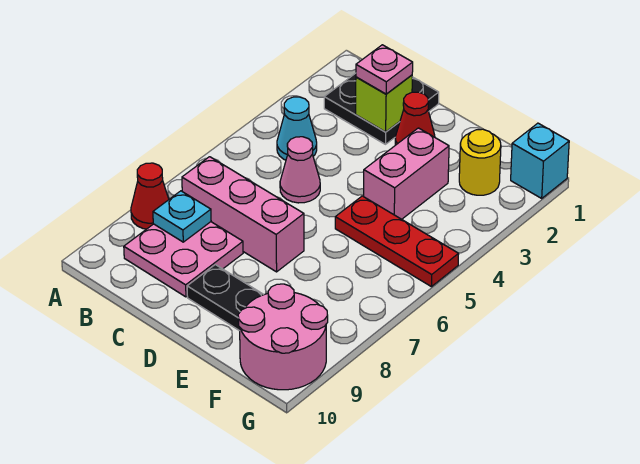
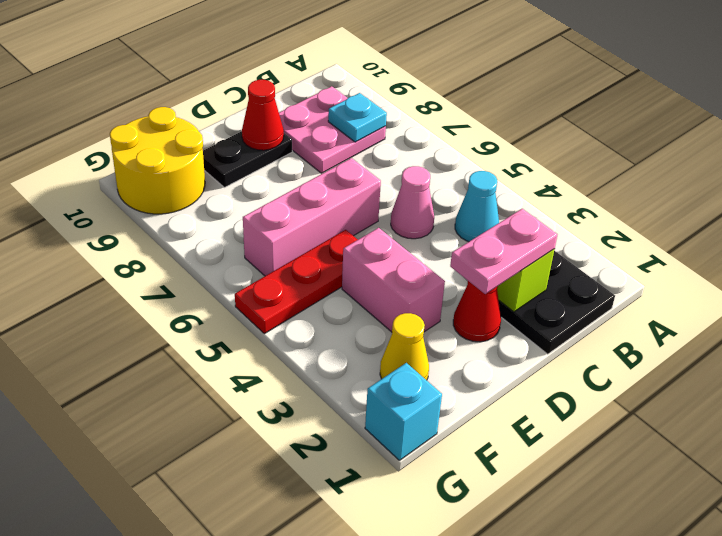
red 1x1 cone [131,163,169,229] -> red 1x1 cone moved to [242,80,284,150]
pink 1x3 brick [182,157,304,272] -> pink 1x3 brick moved to [243,158,381,276]
pink 1x1 plate [356,45,413,94] -> pink 1x2 plate [450,209,557,294]
yellow 1x1 round brick [459,129,501,195] -> yellow 1x1 cone [380,313,429,380]
pink 2x2 round brick [238,284,328,390] -> yellow 2x2 round brick [110,107,205,214]

